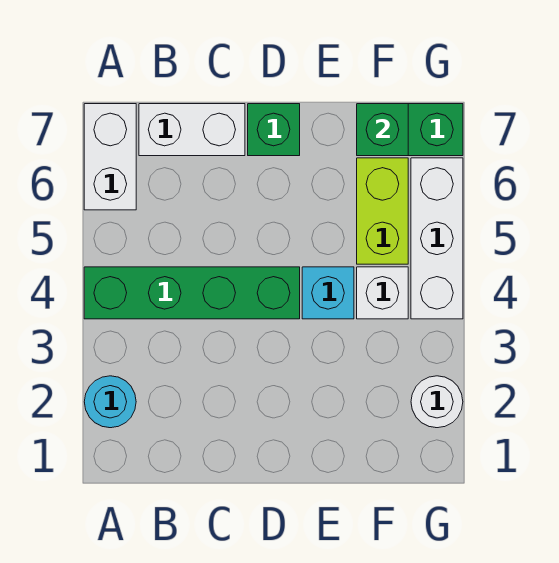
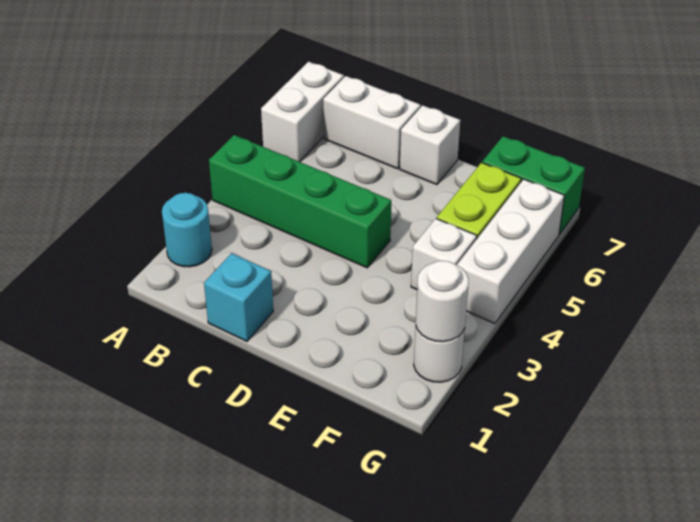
green 1x1 brick [248,104,300,156] -> white 1x1 brick [400,105,460,185]
cyan 1x1 brick [302,267,354,319] -> cyan 1x1 brick moved to [204,253,273,341]
green 1x1 brick [357,104,408,156] -> none
none -> white 1x1 round brick [416,261,469,342]

